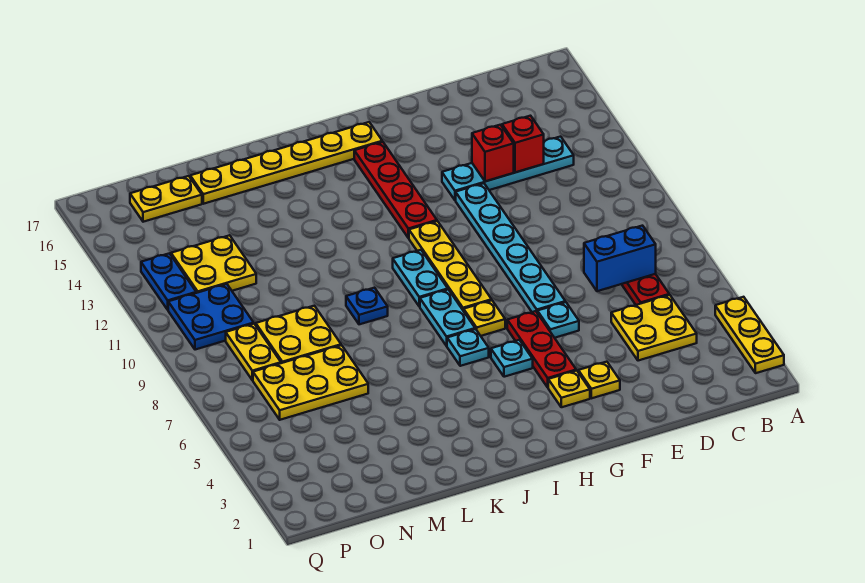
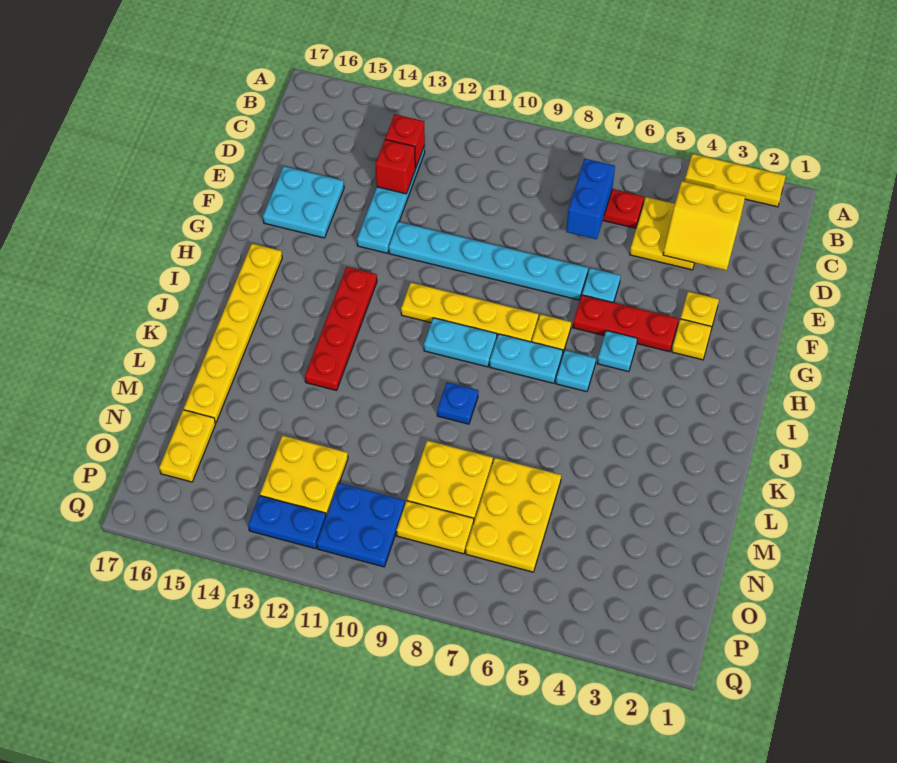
none -> yellow 2x2 slope [663,181,745,270]
red 1x1 brick [472,125,514,181] -> red 1x1 brick moved to [385,114,425,168]
none -> cyan 2x2 plate [263,166,344,238]
red 1x4 plate [354,142,437,238] -> red 1x4 plate turned to [305,267,377,390]

